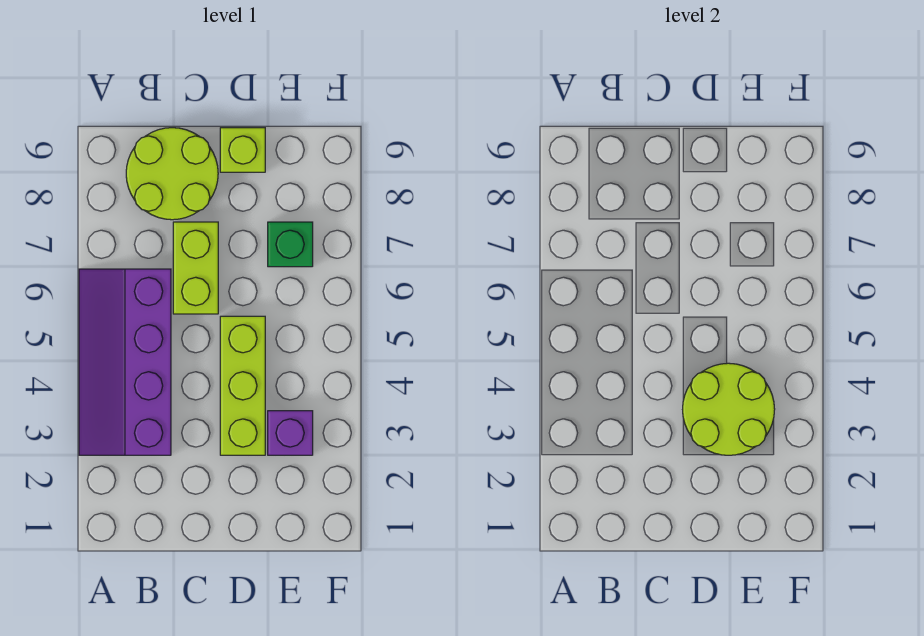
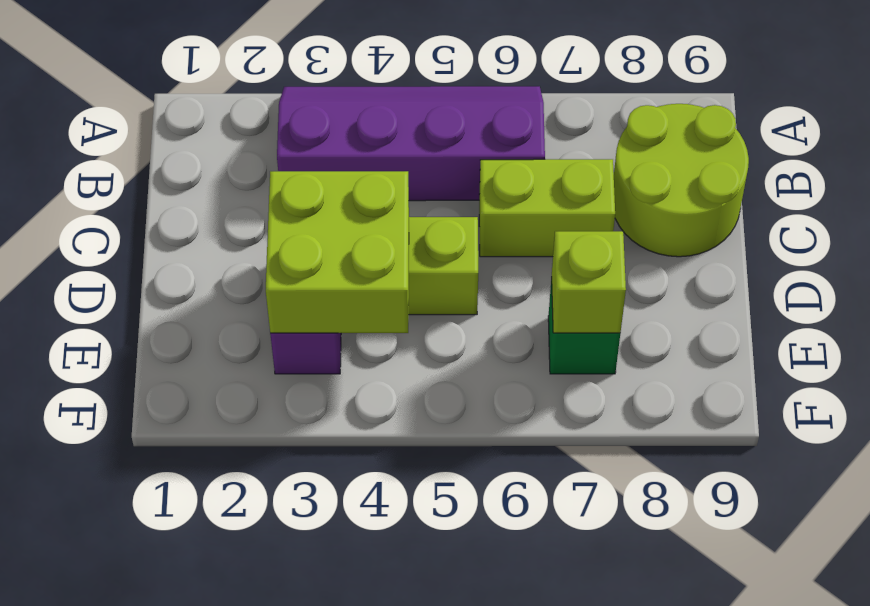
lime 2x2 round brick [683,363,775,455] -> lime 2x2 brick [266,171,409,333]
lime 1x1 brick [220,128,265,172] -> lime 1x1 brick moved to [552,231,626,333]

